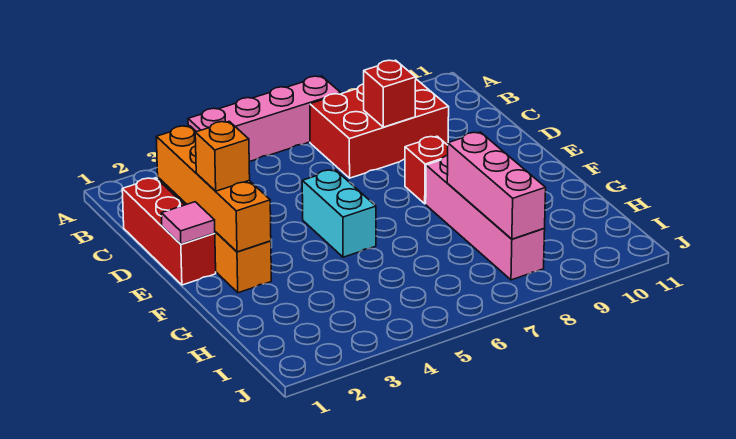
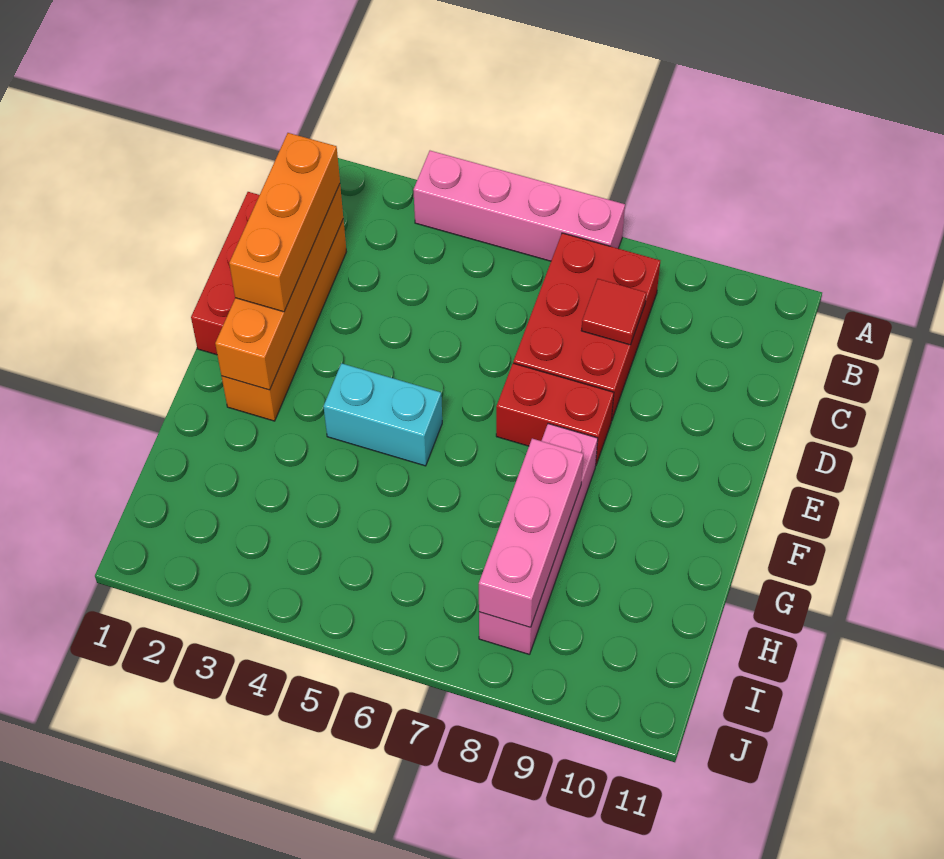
red 2x3 brick [310,79,449,178] -> red 2x3 brick turned to [513,233,660,421]
red 1x1 brick [364,60,416,127] -> red 1x1 tile [581,279,646,345]
pink 1x1 tile [161,202,215,244] -> none
orange 1x1 brick [195,121,250,191] -> orange 1x3 brick [229,133,340,312]
cyan 1x2 brick [302,170,376,257] -> cyan 1x2 brick turned to [324,363,442,466]
red 1x1 brick [405,136,448,204] -> red 1x2 brick [496,363,614,464]

